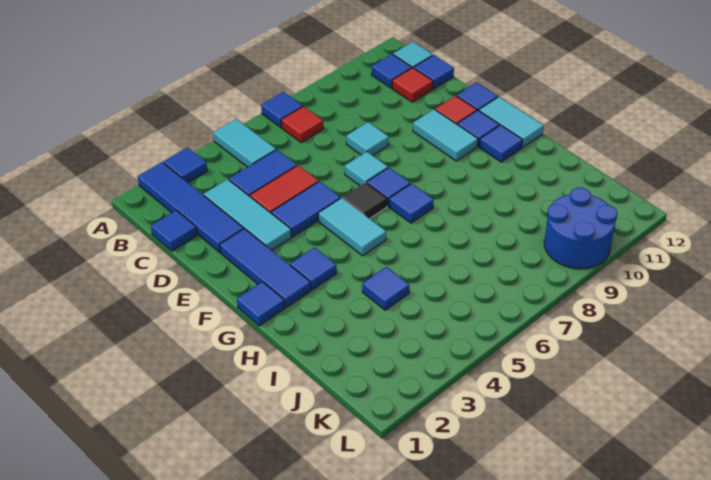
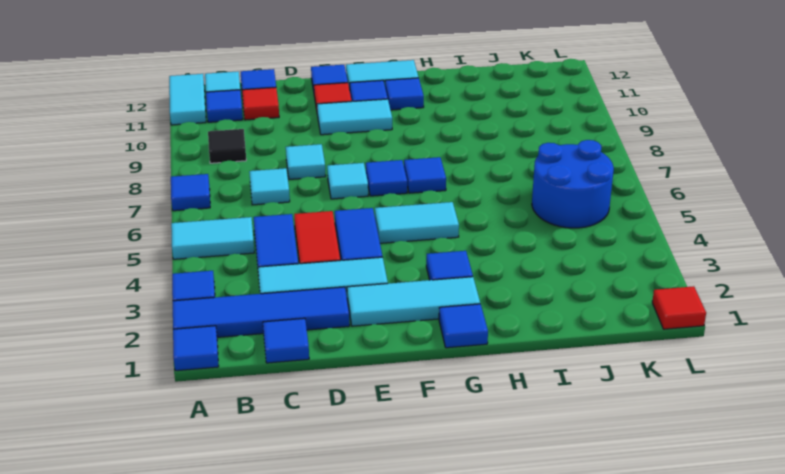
none -> cyan 1x2 tile [169,74,206,125]
red 1x1 tile [281,106,323,142] -> red 1x1 tile moved to [652,286,706,329]
none -> cyan 1x1 tile [249,168,290,205]
blue 1x3 tile [220,229,311,308] -> cyan 1x3 tile [347,277,480,326]
black 1x1 tile [343,182,387,219] -> black 1x1 tile moved to [208,129,246,163]
blue 1x1 tile [362,267,409,310] -> blue 1x1 tile moved to [173,326,219,371]
blue 2x2 round brick [544,188,617,269] -> blue 2x2 round brick moved to [532,140,614,228]

